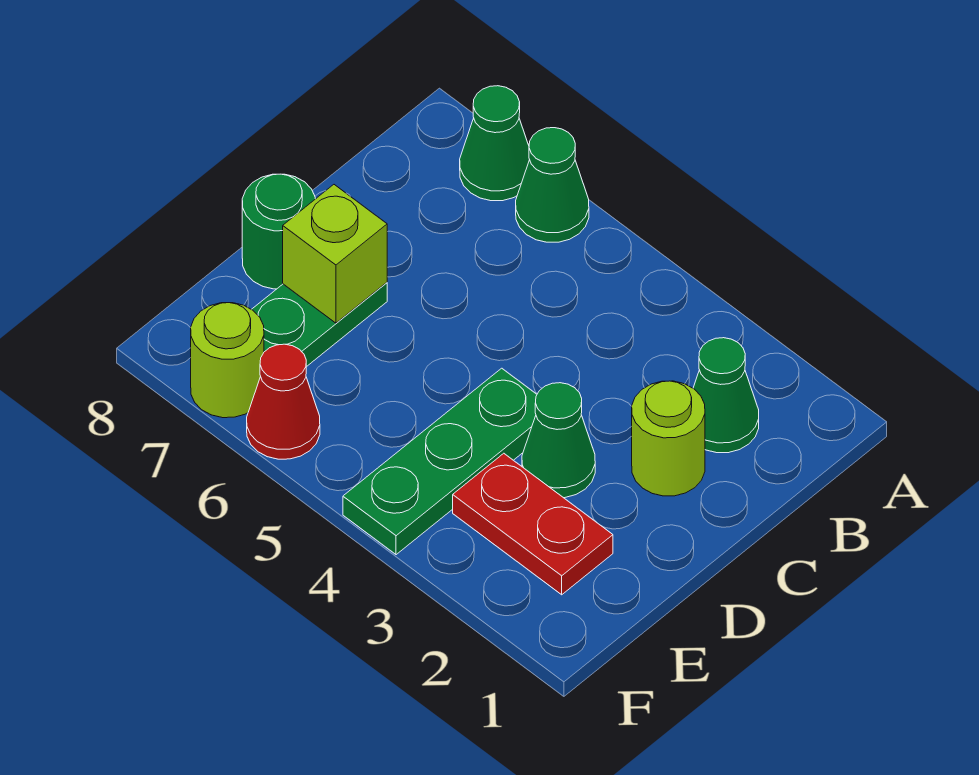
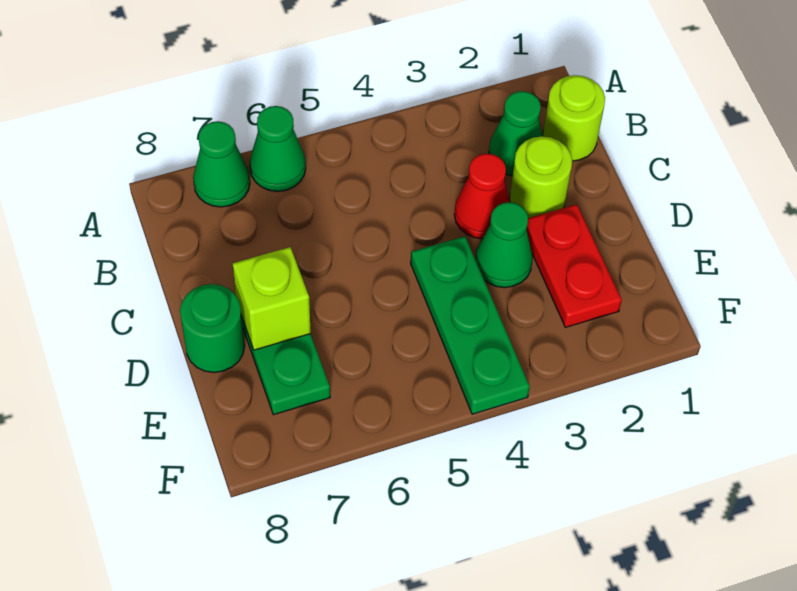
red 1x2 plate [453,453,613,595] -> red 1x2 plate turned to [527,204,622,327]
red 1x1 cone [247,344,320,459] -> red 1x1 cone moved to [454,154,510,239]
lime 1x1 round brick [191,303,264,418] -> lime 1x1 round brick moved to [543,75,605,161]

